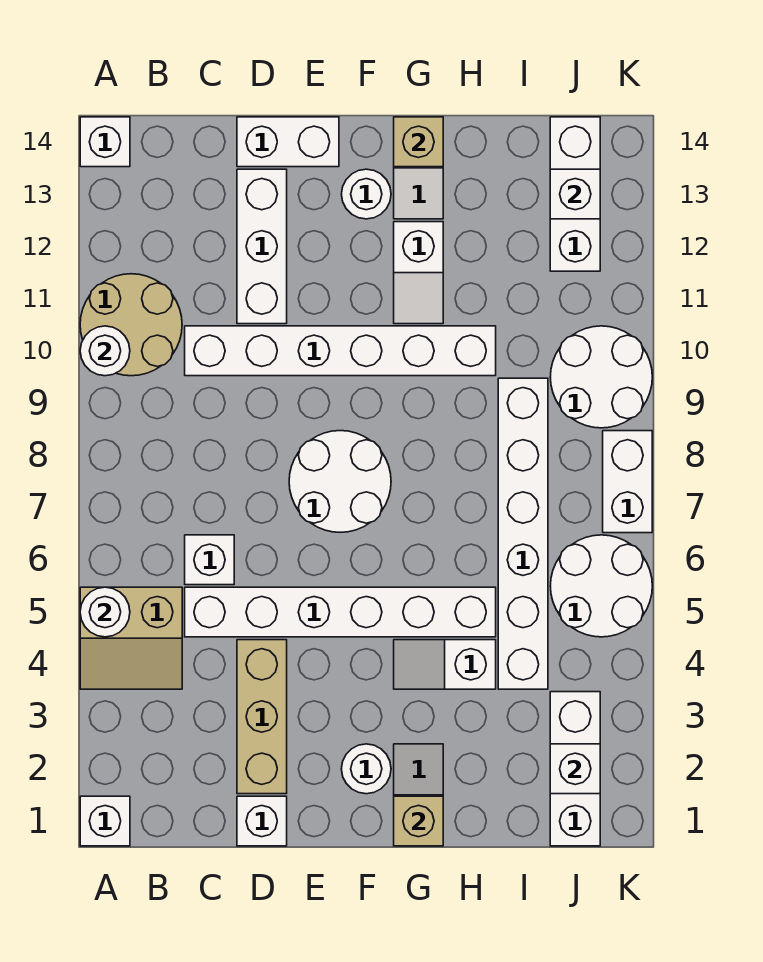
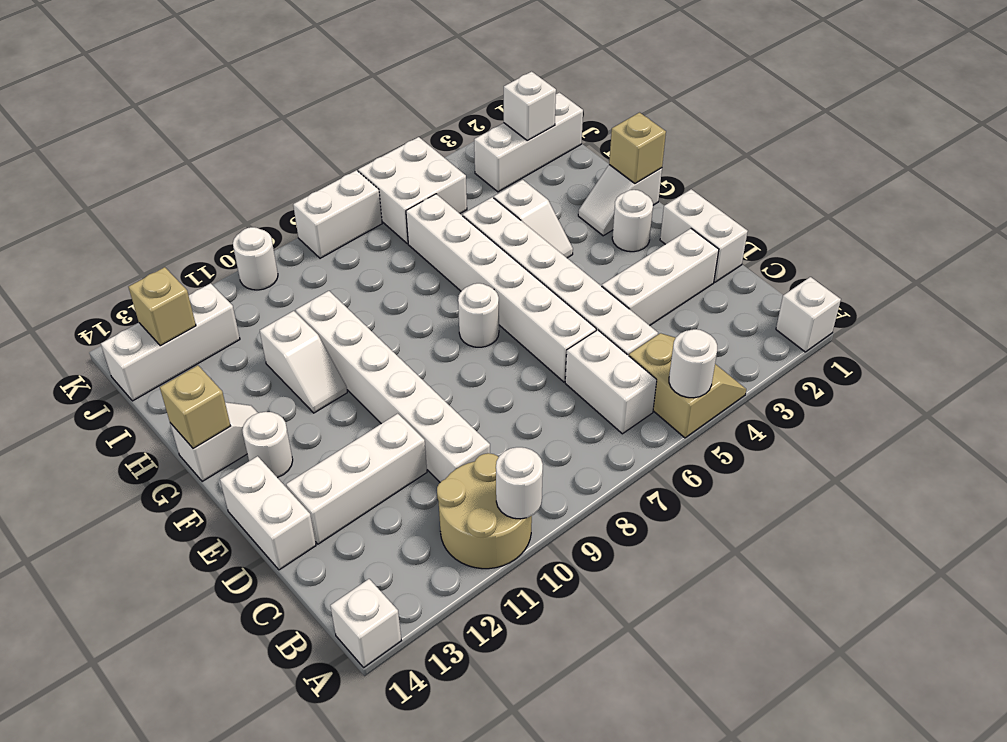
white 1x1 brick [185,535,234,585] -> white 1x2 brick [565,330,657,434]
white 1x1 brick [237,796,287,846] -> white 1x2 brick [660,189,748,282]
tan 1x3 brick [237,640,287,794] -> white 1x3 brick [602,229,719,326]
white 2x2 round brick [289,431,391,532] -> white 1x1 round brick [458,283,499,347]
white 1x2 slope [394,222,443,324] -> white 1x2 slope turned to [260,311,347,413]
white 1x6 brick [498,378,548,689] -> white 1x6 brick turned to [406,194,596,382]
white 2x2 round brick [550,535,652,637] -> white 2x2 brick [358,137,467,244]
white 2x2 round brick [550,326,652,428] -> white 1x1 round brick [233,227,278,290]
white 1x1 brick [550,169,600,219] -> tan 1x1 brick [129,267,196,346]

